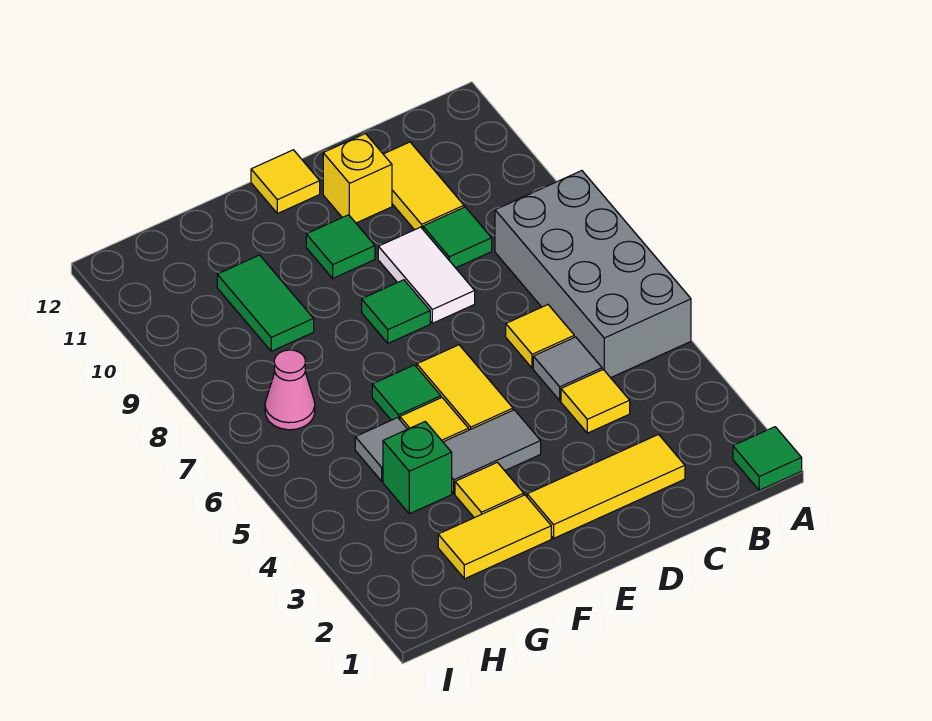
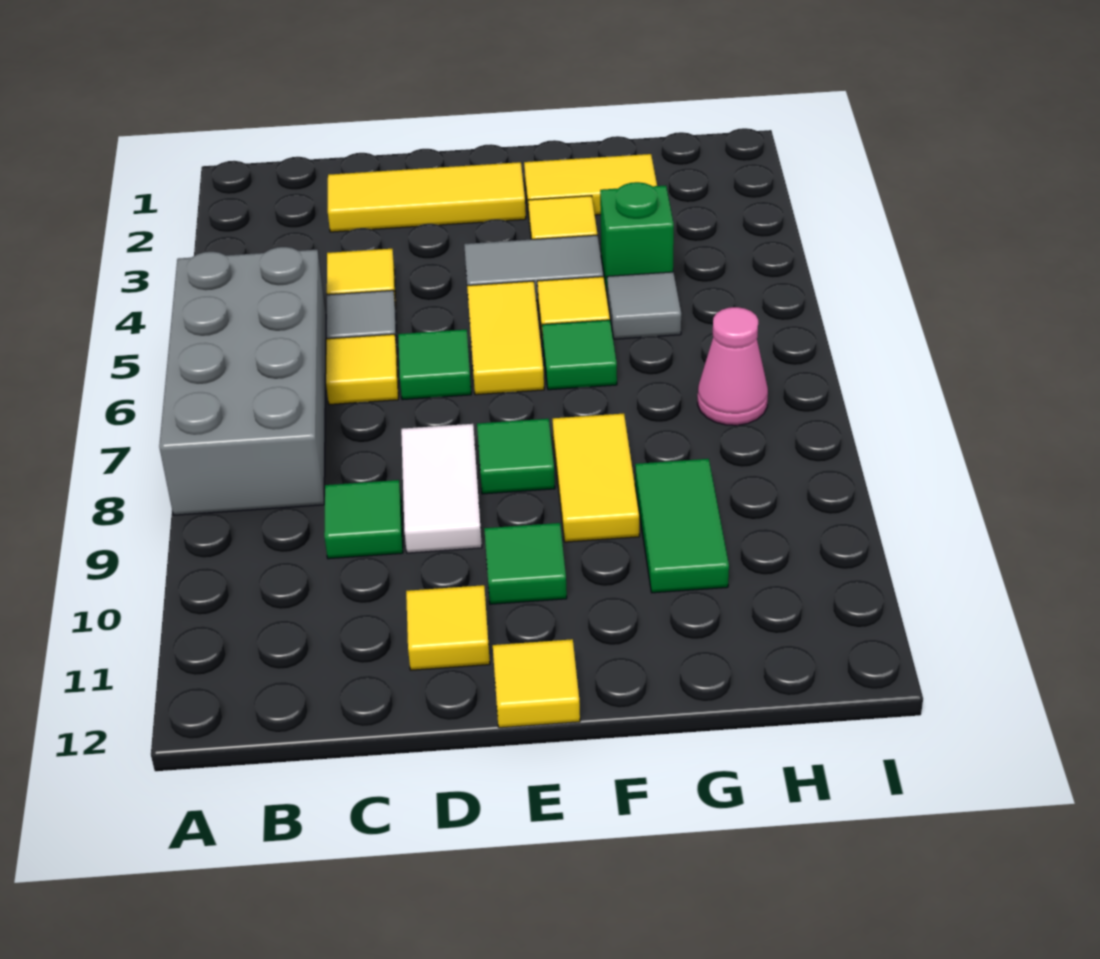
green 1x1 tile [733,427,802,490] -> green 1x1 tile moved to [398,329,471,400]
yellow 1x2 tile [384,142,464,230] -> yellow 1x2 tile moved to [553,414,639,542]
yellow 1x1 brick [323,134,392,223] -> yellow 1x1 tile [406,585,490,670]

